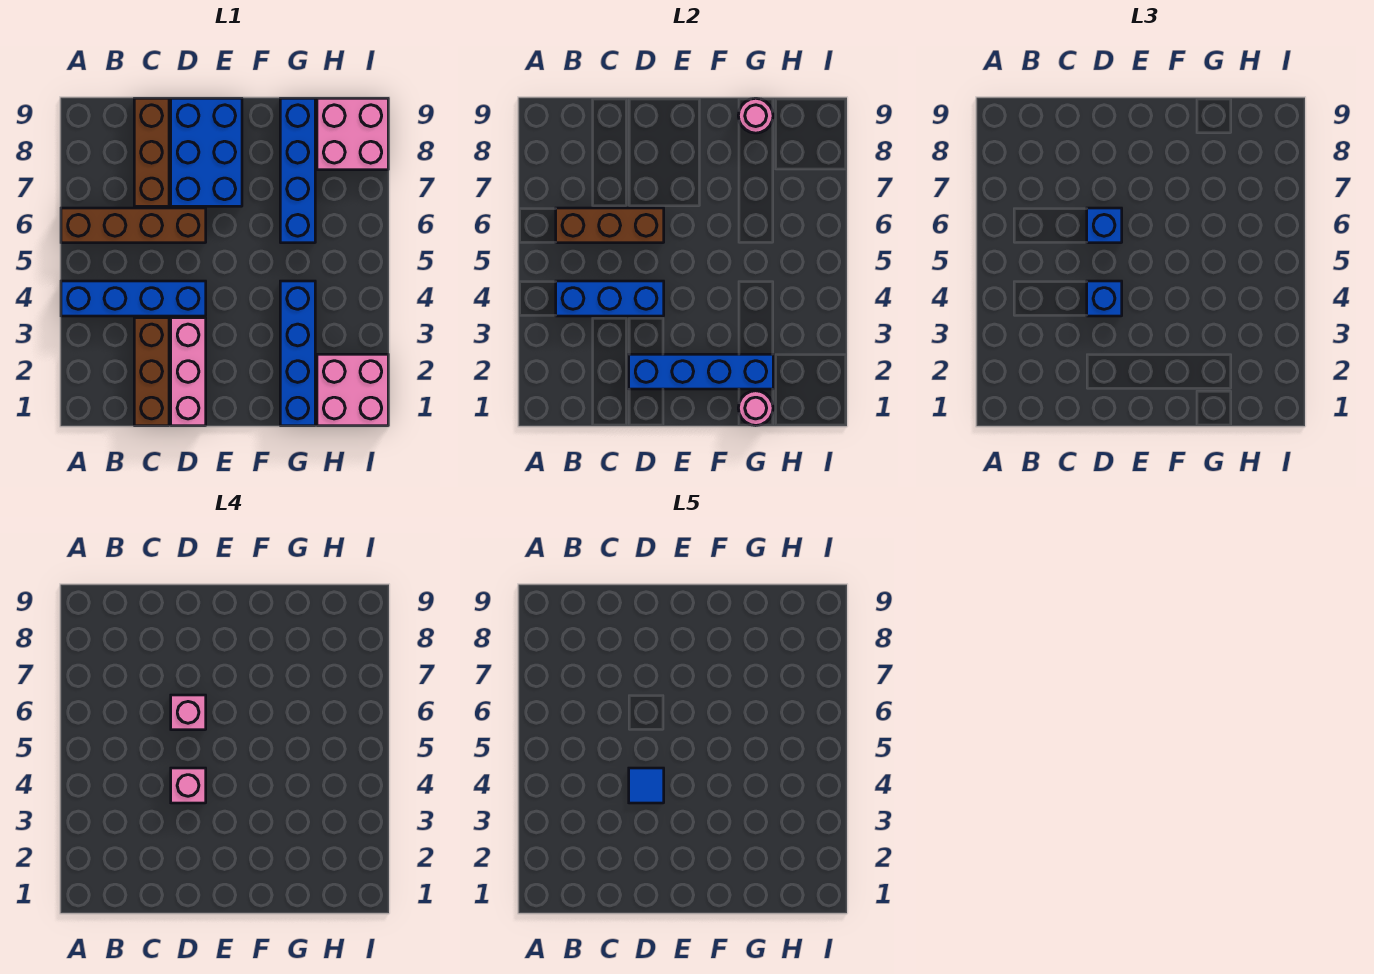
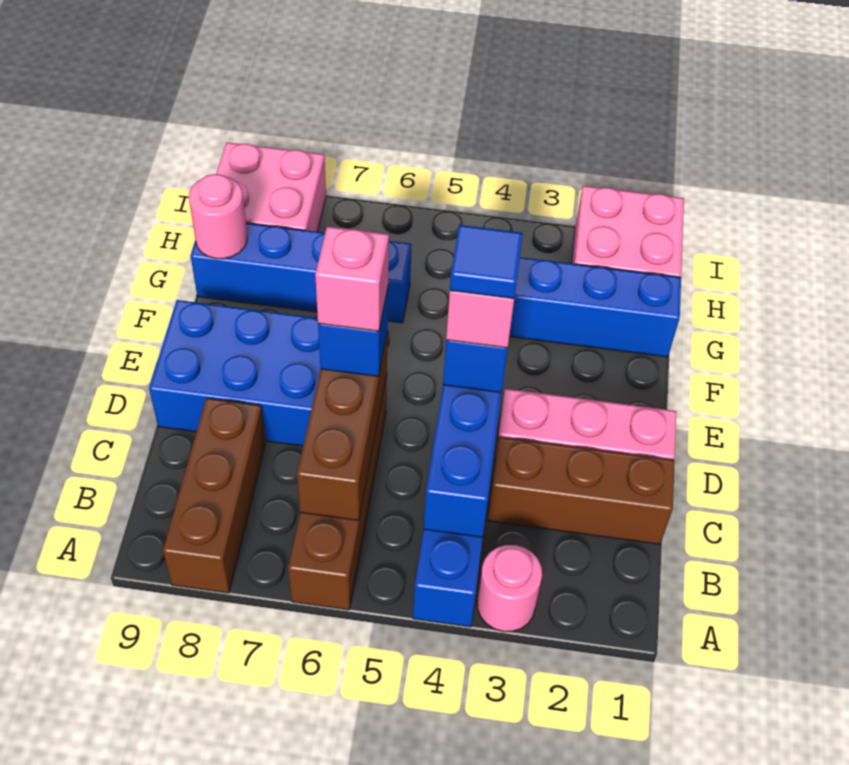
brown 1x3 brick [134,98,169,206] -> brown 1x3 brick turned to [163,398,266,593]
blue 1x4 brick [629,354,773,389] -> none
pink 1x1 round brick [738,391,773,426] -> pink 1x1 round brick moved to [477,545,542,632]

